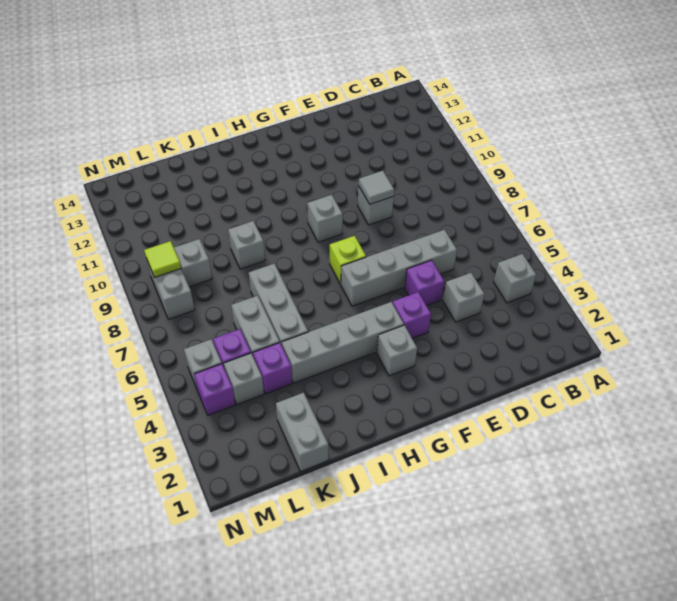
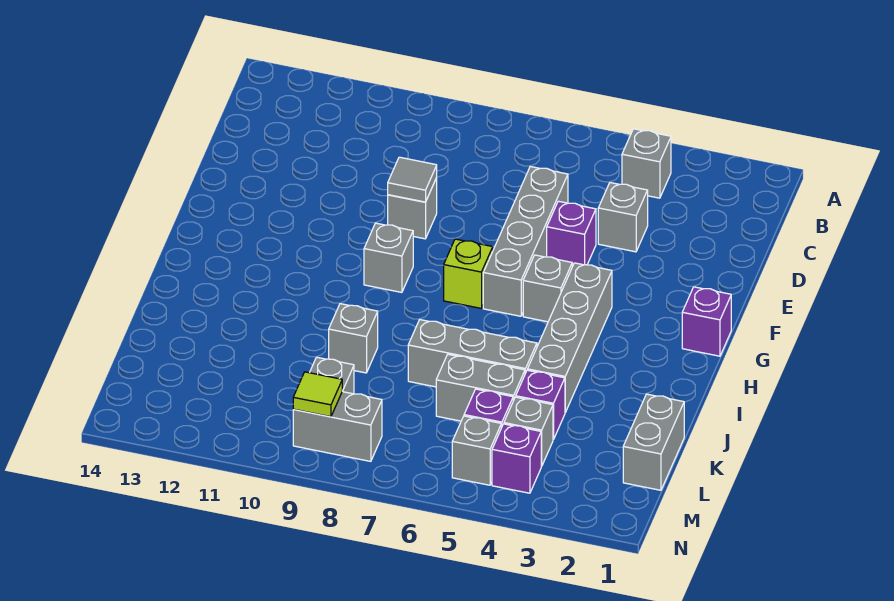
purple 1x1 brick [393,292,431,338] -> purple 1x1 brick moved to [682,287,731,356]
grey 1x1 brick [377,325,417,376] -> grey 1x1 brick moved to [523,255,572,322]
grey 1x2 brick [276,393,328,471] -> grey 1x2 brick turned to [623,394,684,490]

